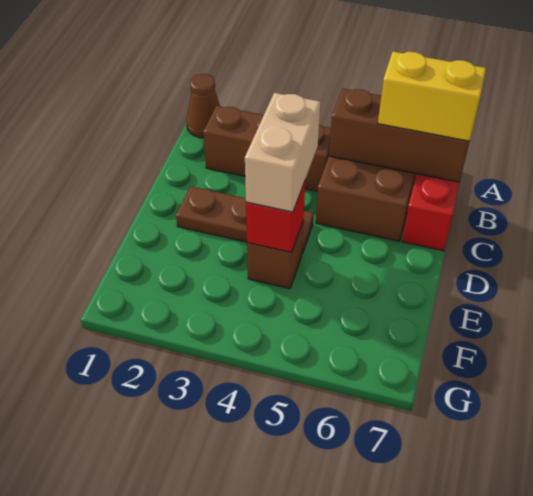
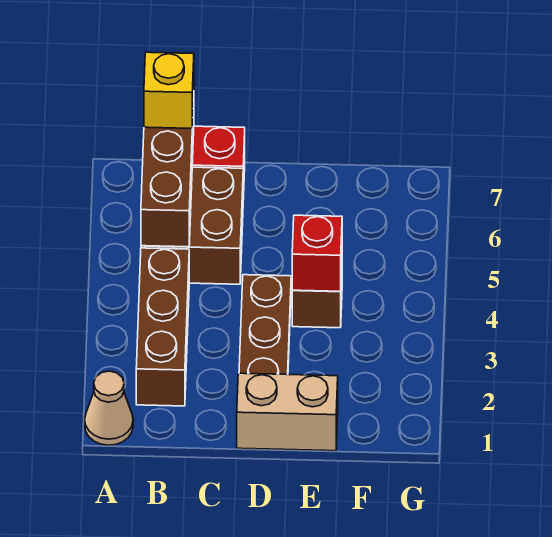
brown 1x1 cone [186,74,220,138] -> tan 1x1 cone [85,371,133,445]
yellow 1x2 brick [378,52,486,141] -> yellow 1x1 brick [144,52,194,129]
tan 1x2 brick [245,93,321,212] -> tan 1x2 brick moved to [237,373,338,451]

